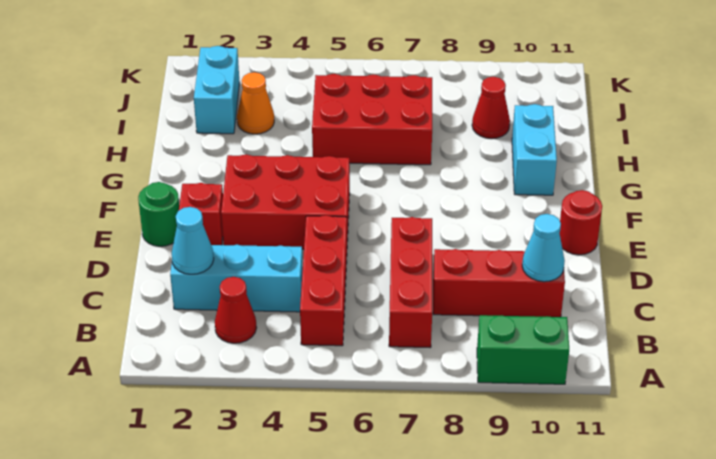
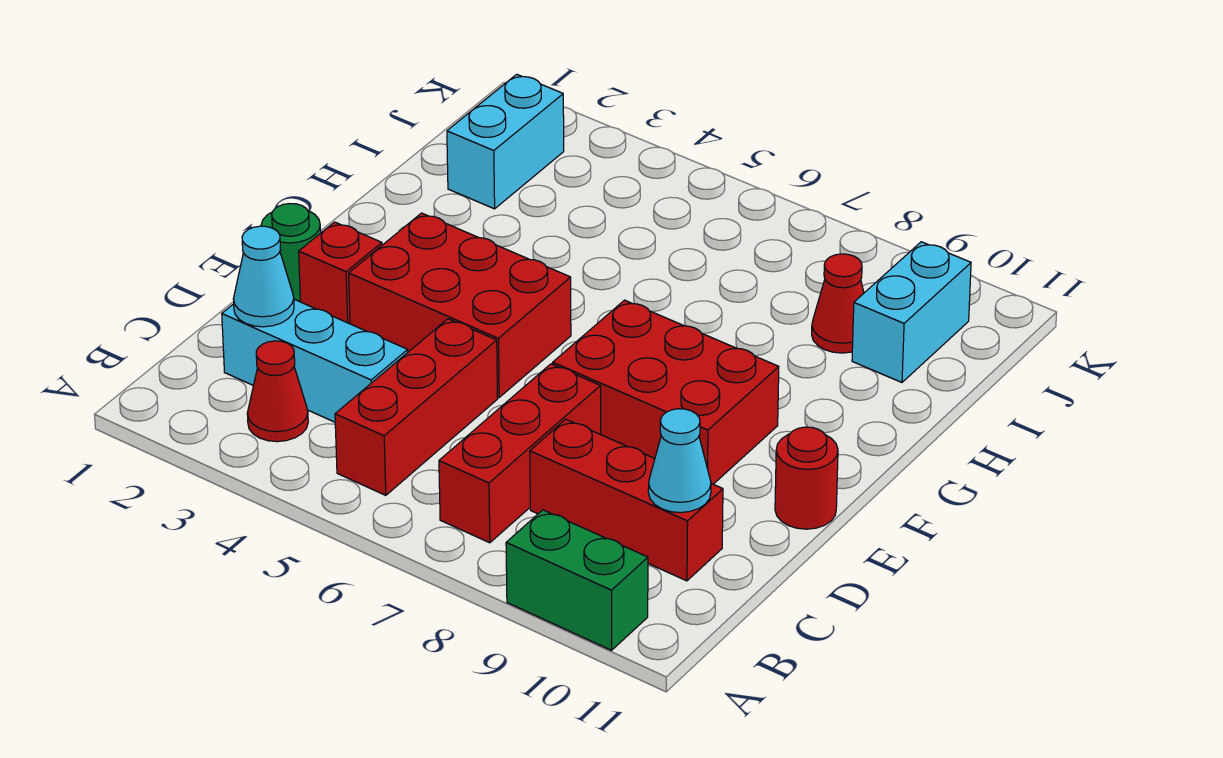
cyan 1x2 brick [512,104,557,195] -> cyan 1x2 brick moved to [852,242,971,382]
red 2x3 brick [312,74,432,165] -> red 2x3 brick moved to [553,300,779,484]
orange 1x1 cone [237,72,274,134] -> none

